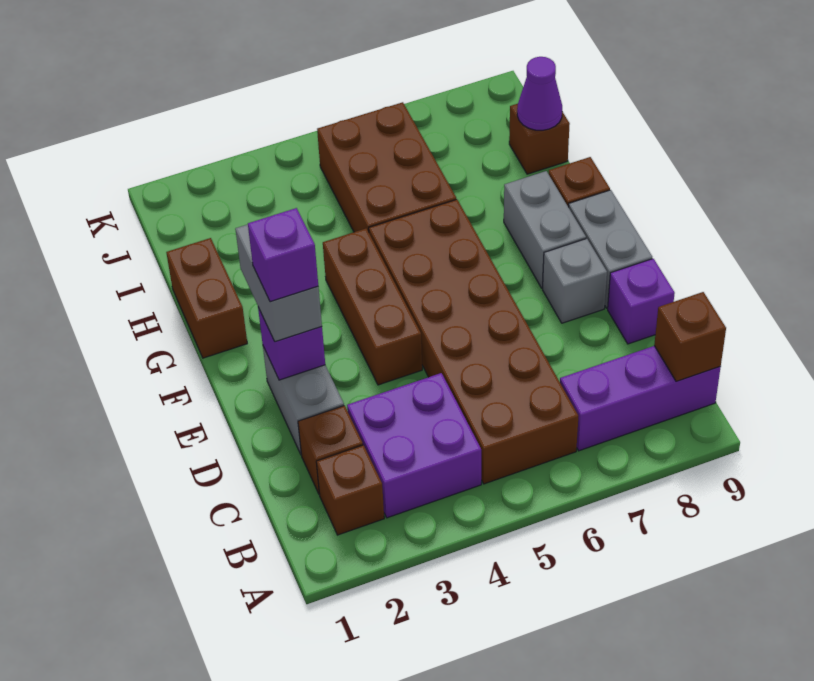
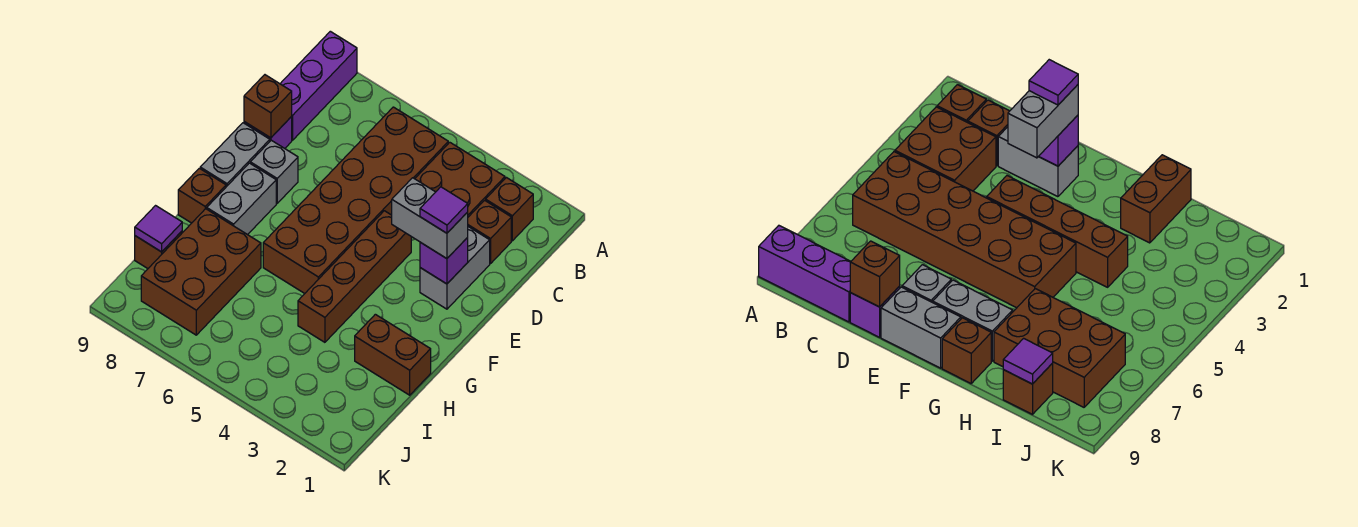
purple 2x2 brick [347,373,481,518] -> brown 2x2 brick [415,142,505,217]
purple 1x3 brick [560,346,721,451] -> purple 1x3 brick turned to [280,31,357,140]
brown 1x1 brick [654,292,726,382] -> brown 1x1 brick moved to [244,75,292,138]
grey 1x2 brick [235,224,322,342] -> grey 1x2 brick turned to [392,178,468,259]
purple 1x1 brick [248,208,318,302] -> purple 1x1 tile [420,187,468,233]
brown 1x3 brick [323,229,422,385] -> brown 1x4 brick [298,211,411,342]
brown 1x2 brick [166,238,247,358] -> brown 1x2 brick turned to [355,314,431,395]
brown 2x3 brick [317,102,456,232] -> brown 2x3 brick moved to [141,209,261,335]
purple 1x1 cone [517,57,562,130] -> purple 1x1 tile [135,206,182,252]

